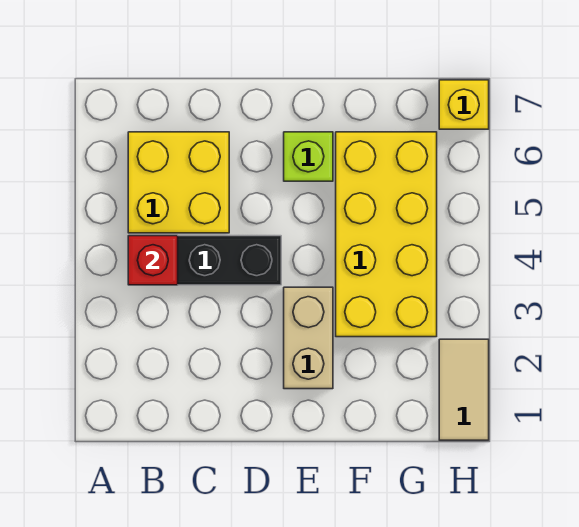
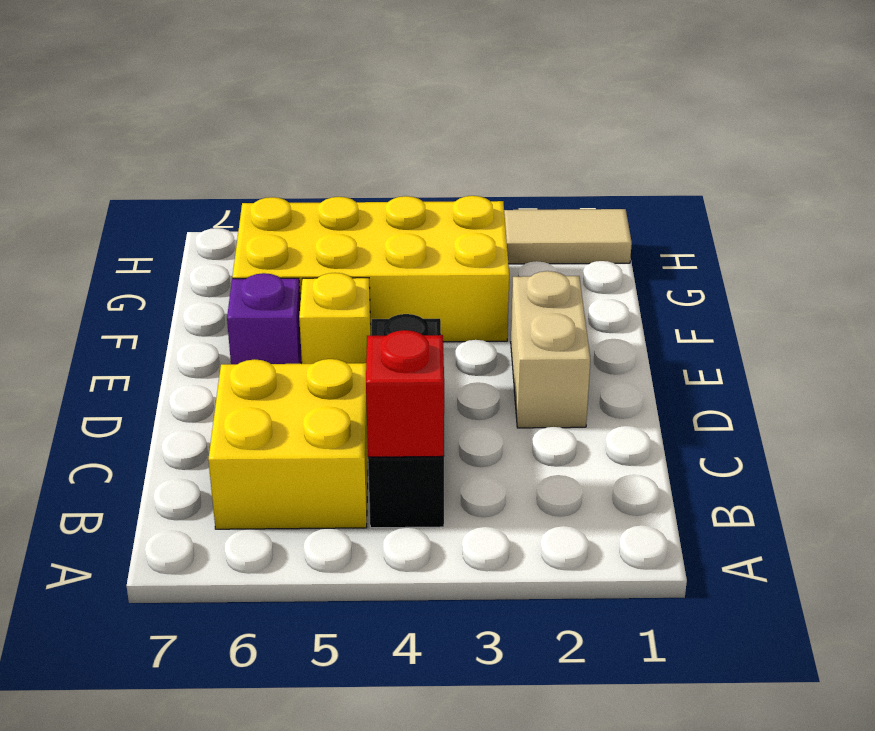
tan 1x2 brick [284,287,333,389] -> tan 1x2 brick turned to [511,271,590,428]
lime 1x1 brick [284,132,333,181] -> purple 1x1 brick [227,273,302,364]
yellow 1x1 brick [439,80,489,129] -> yellow 1x1 brick moved to [299,273,371,364]

